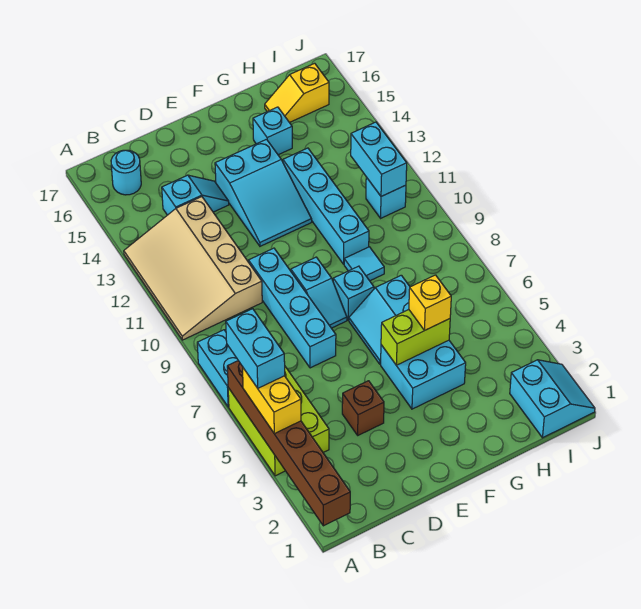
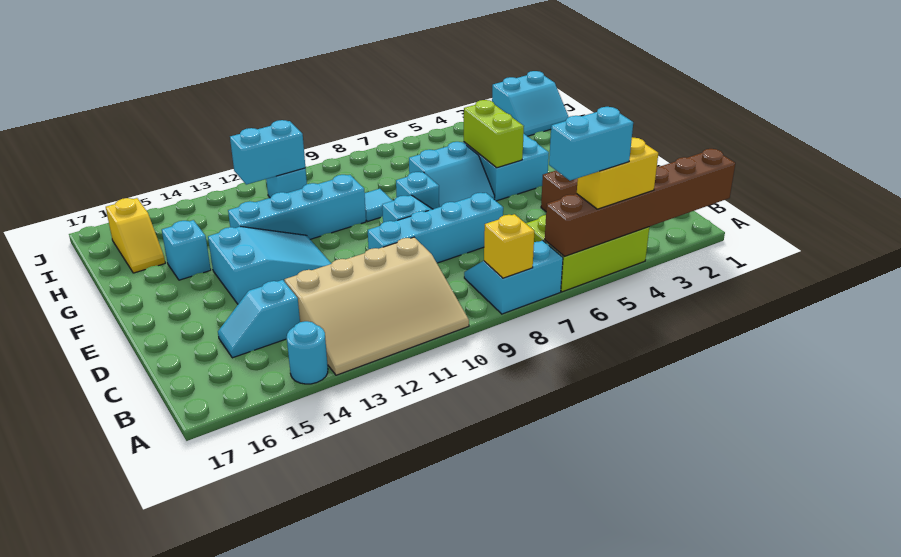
cyan 1x1 round brick [111,150,141,195] -> cyan 1x1 round brick moved to [287,321,328,384]
cyan 1x2 slope [162,175,229,215] -> cyan 1x2 slope turned to [218,280,300,358]
yellow 1x1 brick [409,275,451,331] -> yellow 1x1 brick moved to [484,214,534,278]
cyan 2x2 slope [510,360,595,438] -> cyan 2x2 slope turned to [492,71,569,136]

